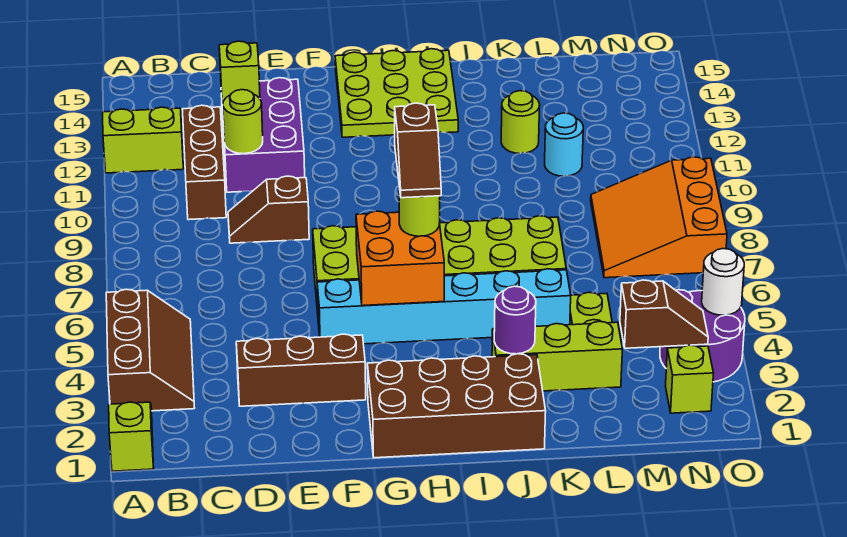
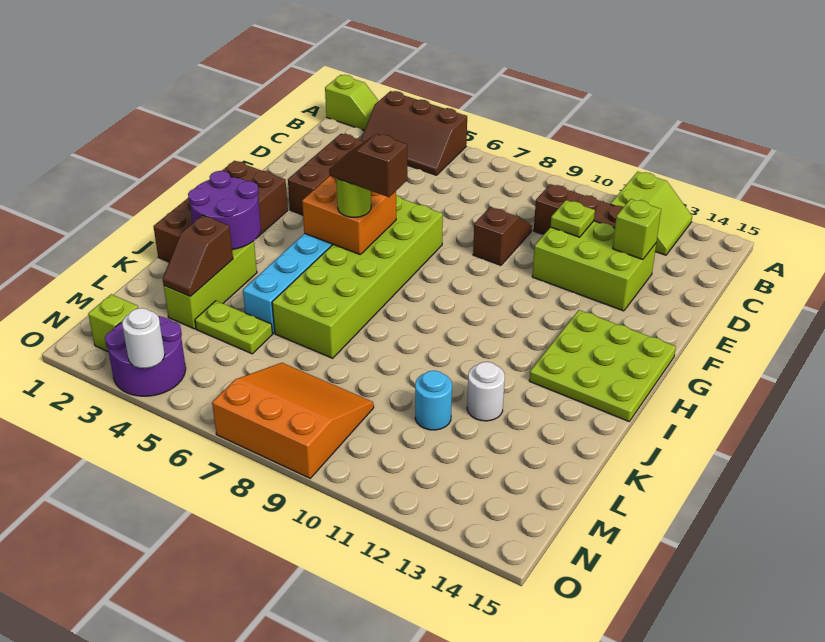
purple 2x3 brick [221,78,305,192] -> lime 2x3 brick [532,221,656,311]
lime 1x1 round brick [223,90,263,154] -> lime 1x1 plate [550,200,595,237]
purple 1x1 round brick [494,286,536,354] -> purple 2x2 round brick [188,171,261,250]
lime 1x1 round brick [501,91,540,153] -> white 1x1 round brick [467,362,505,421]
brown 1x2 slope [620,280,708,348] -> brown 1x2 slope moved to [163,215,233,296]

